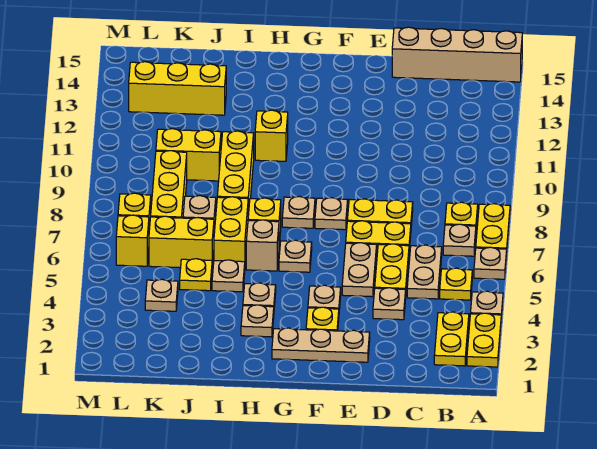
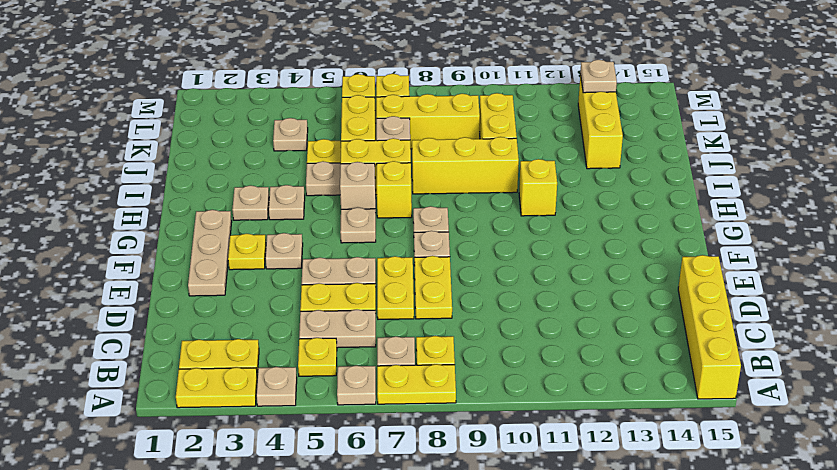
tan 1x4 brick [392,27,522,82] -> yellow 1x4 brick [678,255,741,399]
tan 1x1 plate [373,288,406,320] -> tan 1x1 plate moved to [580,60,617,93]

